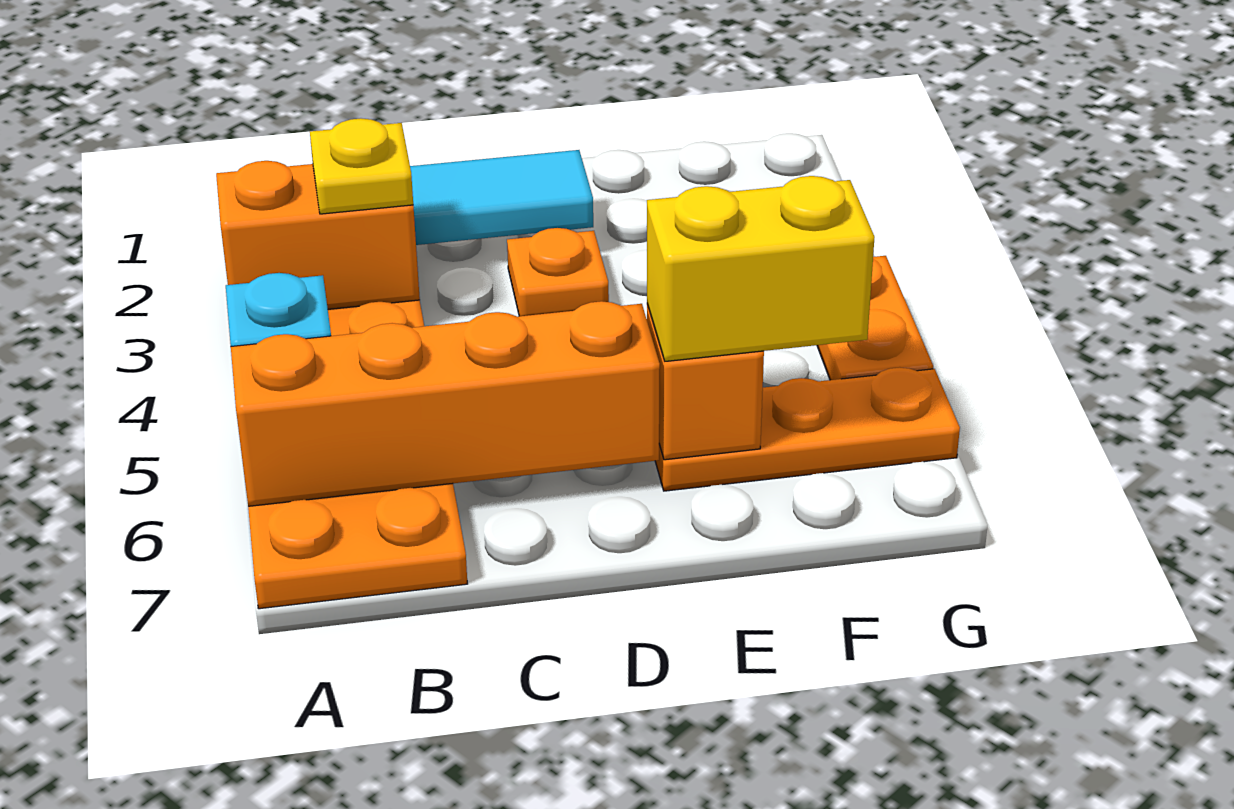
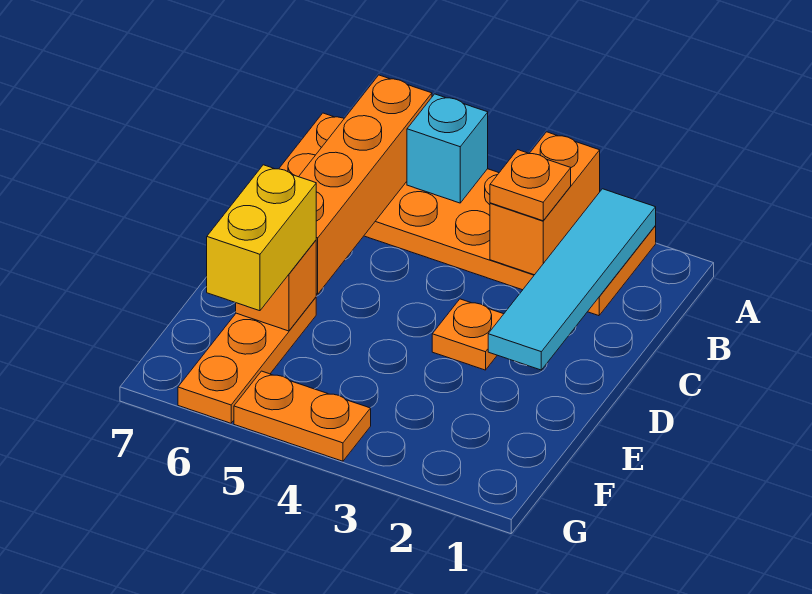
yellow 1x1 plate [310,118,413,214] -> orange 1x1 plate [490,150,571,221]

